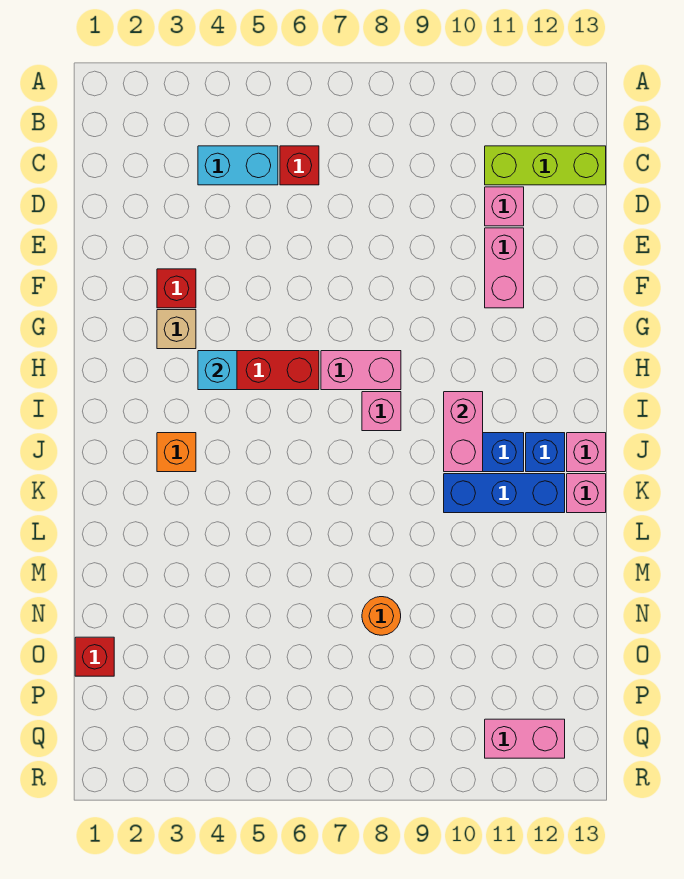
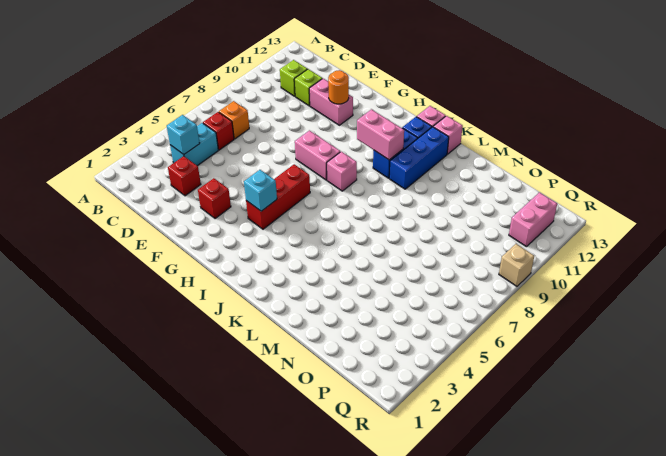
none -> cyan 1x1 brick [167,115,200,154]
lime 1x3 brick [485,146,606,185] -> lime 1x1 brick [280,60,307,96]
pink 1x1 brick [485,187,524,226] -> lime 1x1 brick [294,69,322,106]
tan 1x1 brick [157,310,196,349] -> tan 1x1 brick moved to [499,244,534,286]
pink 1x2 brick [321,351,401,390] -> pink 1x2 brick turned to [295,130,340,180]
orange 1x1 brick [157,433,196,472] -> orange 1x1 brick moved to [219,101,249,139]
orange 1x1 round brick [362,597,401,635] -> orange 1x1 round brick moved to [328,70,349,104]
red 1x1 brick [75,637,114,676] -> red 1x1 brick moved to [168,156,201,196]

